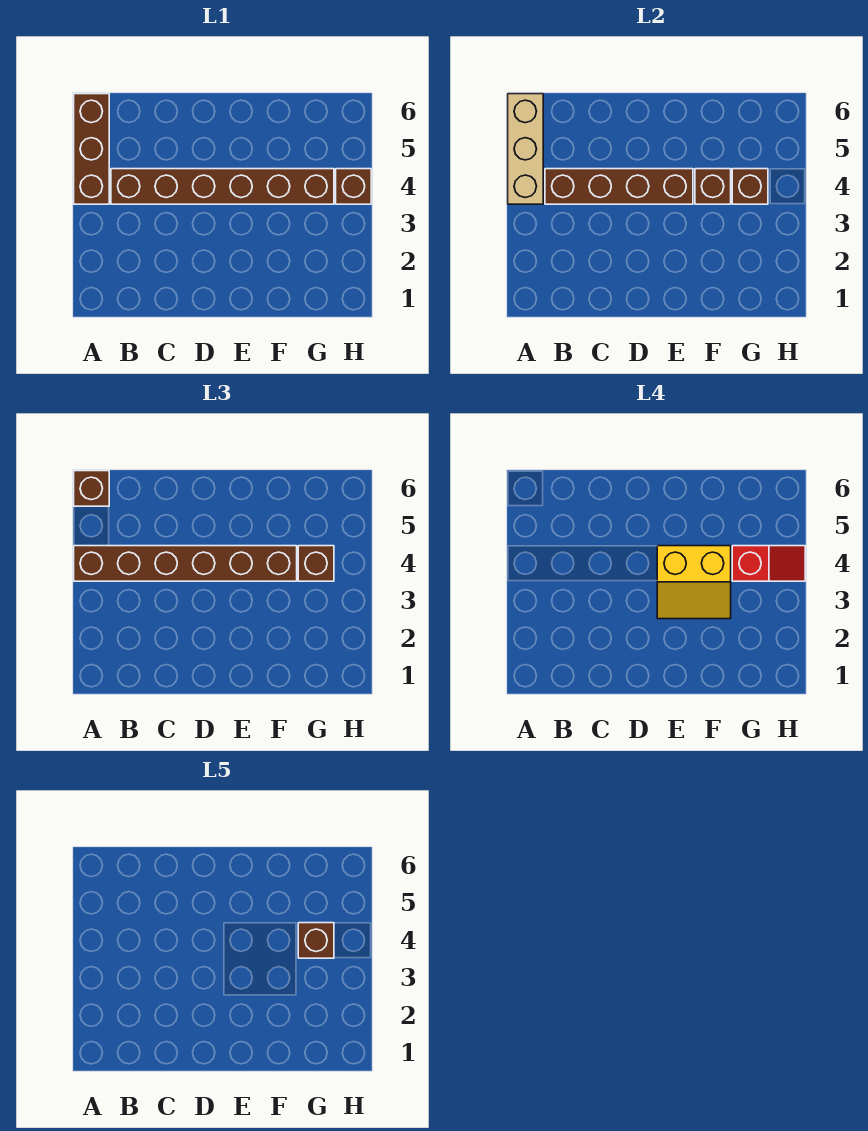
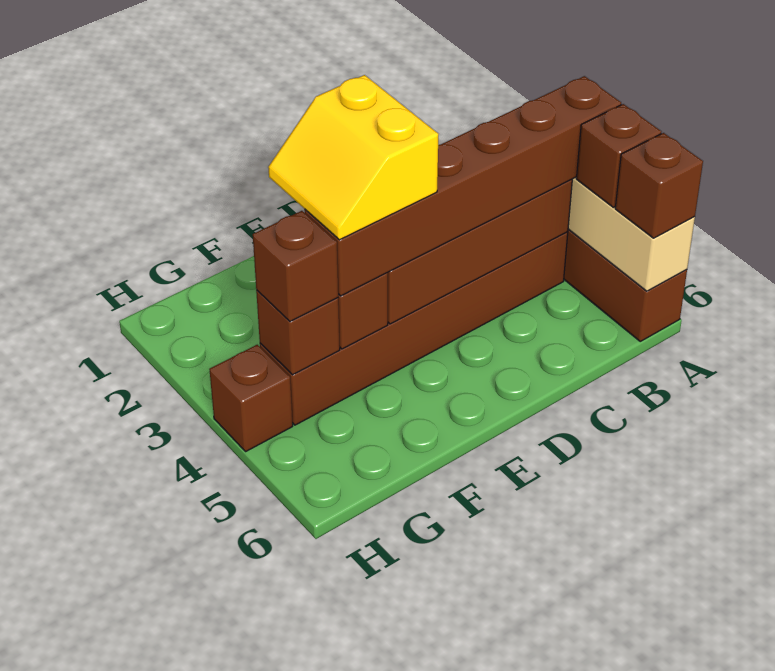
yellow 2x2 slope [657,546,731,619] -> yellow 2x2 slope turned to [268,75,438,240]
red 1x2 slope [732,546,805,581] -> none
brown 1x1 brick [298,923,334,958] -> brown 1x1 brick moved to [576,104,661,207]

